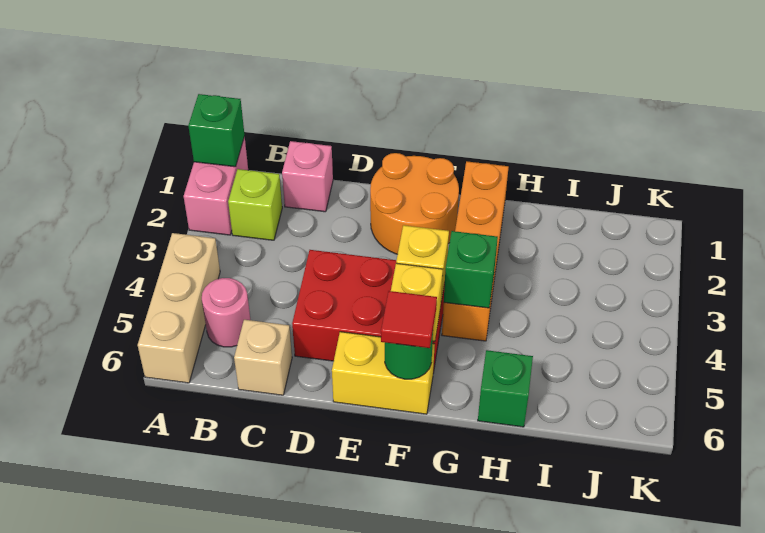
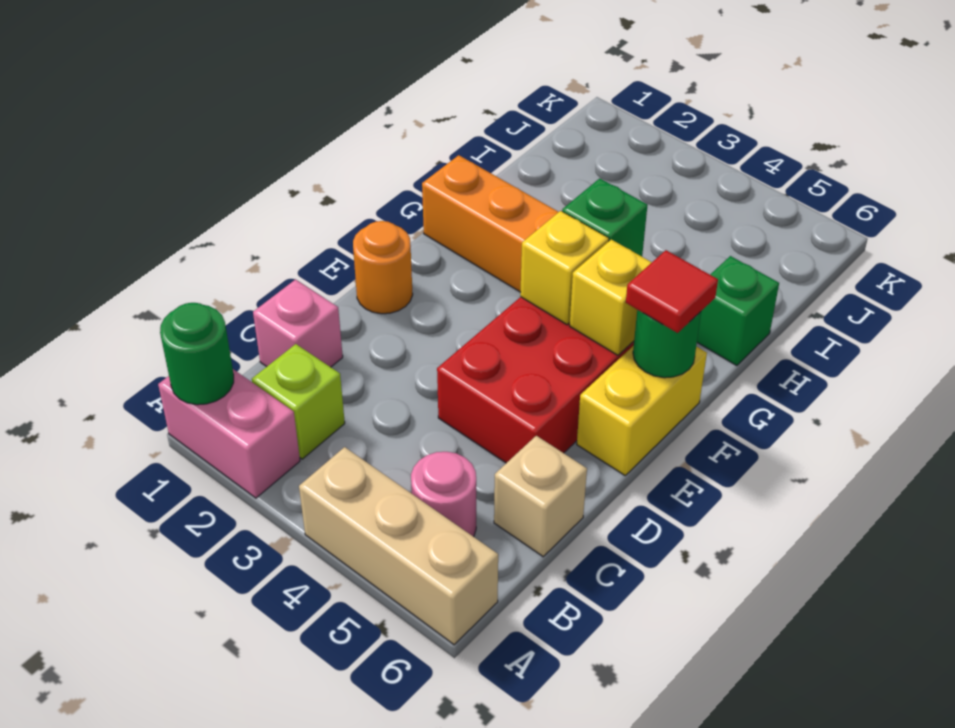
green 1x1 brick [188,94,245,167] -> green 1x1 round brick [160,303,234,405]
orange 2x2 round brick [370,153,459,254] -> orange 1x1 round brick [353,221,413,314]

